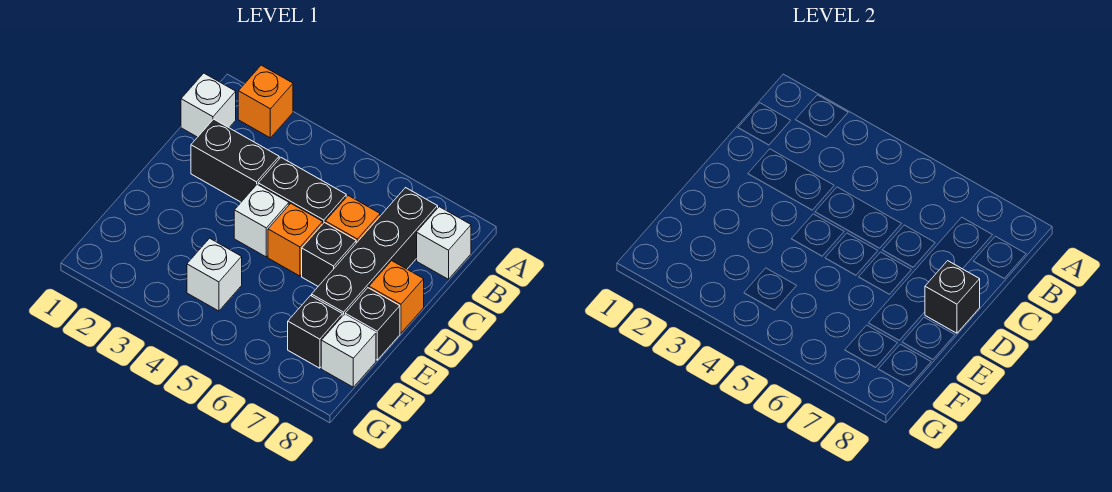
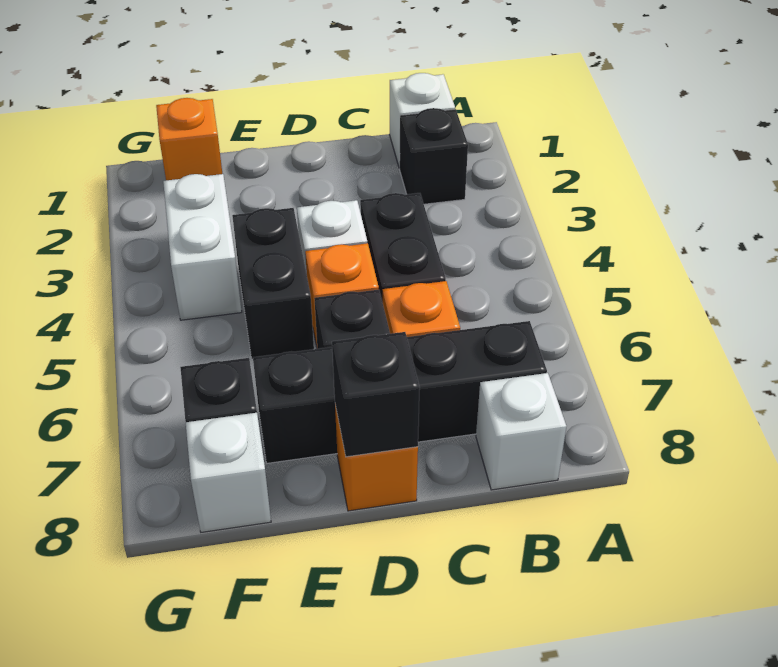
orange 1x1 brick [238,65,293,138] -> orange 1x1 brick moved to [156,98,222,180]
black 1x2 brick [191,119,279,202] -> black 1x2 brick moved to [232,208,314,359]
black 1x1 brick [345,288,400,360] -> black 1x1 brick moved to [399,108,468,204]
white 1x1 brick [187,238,242,311] -> white 1x2 brick [163,174,242,320]

